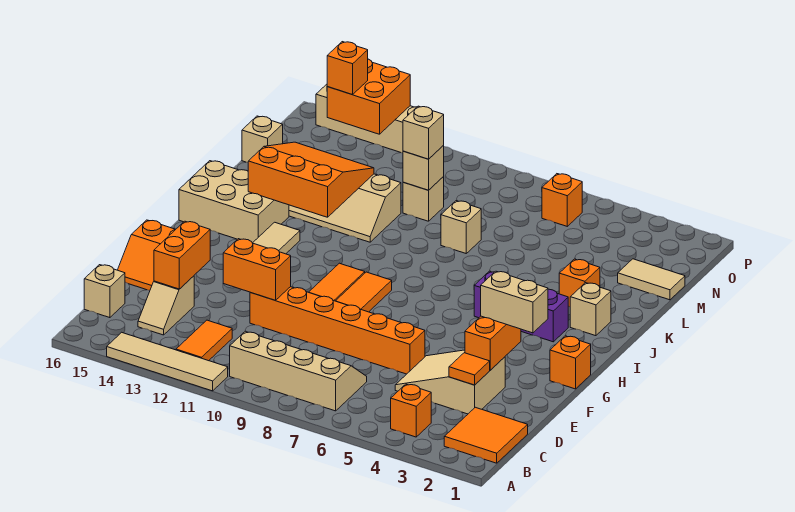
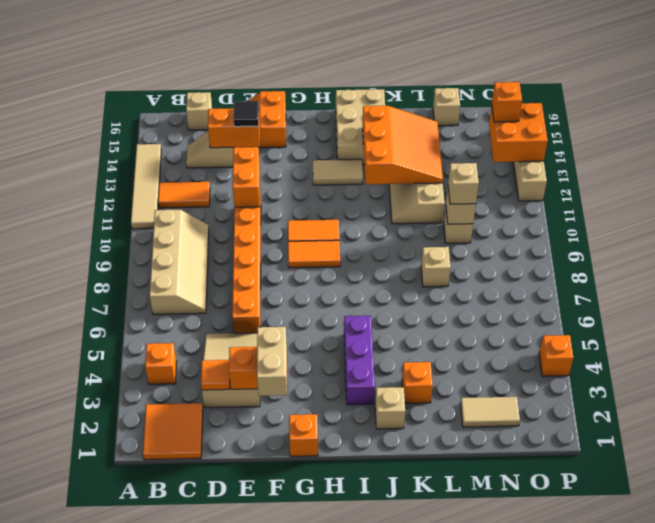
none -> black 1x1 tile [233,101,259,127]
tan 1x2 tile [618,259,685,300] -> tan 1x2 tile turned to [460,397,520,427]
orange 1x1 brick [542,174,582,226] -> orange 1x1 brick moved to [539,335,573,376]

